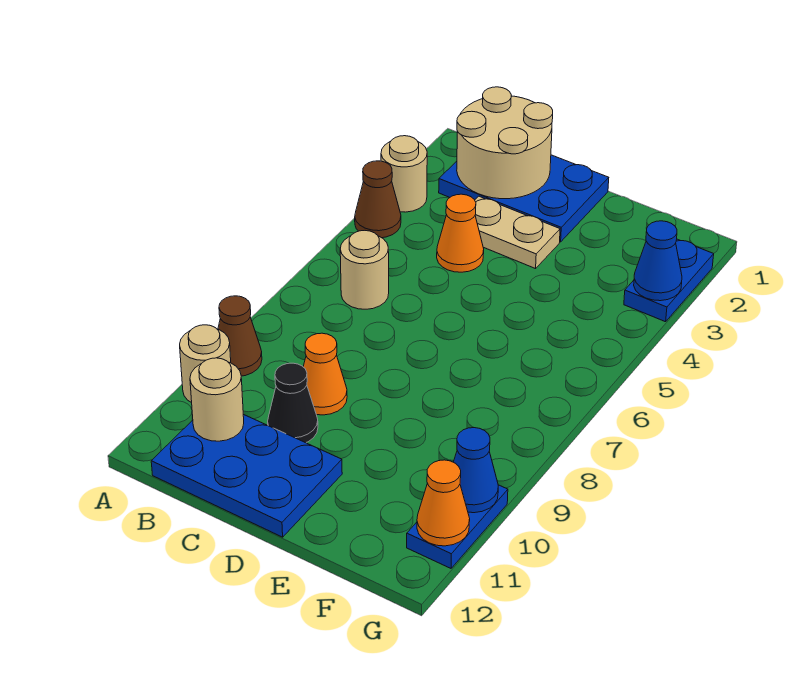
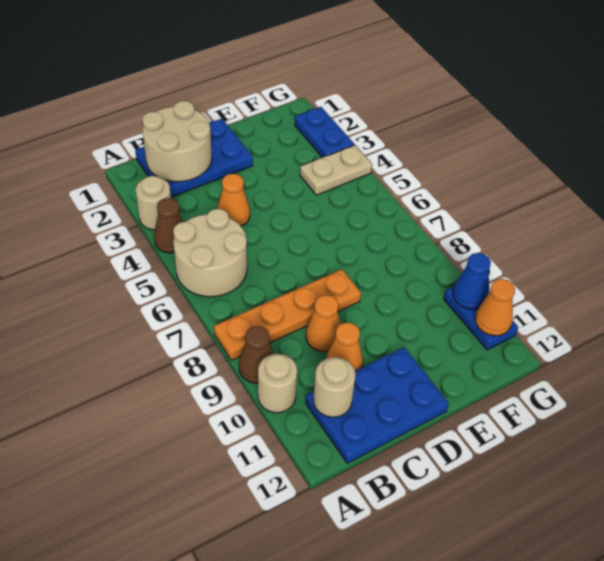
none -> orange 1x4 plate [214,269,361,360]
tan 1x1 round brick [340,231,389,309] -> tan 2x2 round brick [173,209,247,297]
tan 1x2 plate [475,196,560,269] -> tan 1x2 plate moved to [300,145,372,195]
black 1x1 cone [268,363,318,443] -> orange 1x1 cone [326,322,363,371]
blue 1x1 cone [634,221,682,301] -> none

